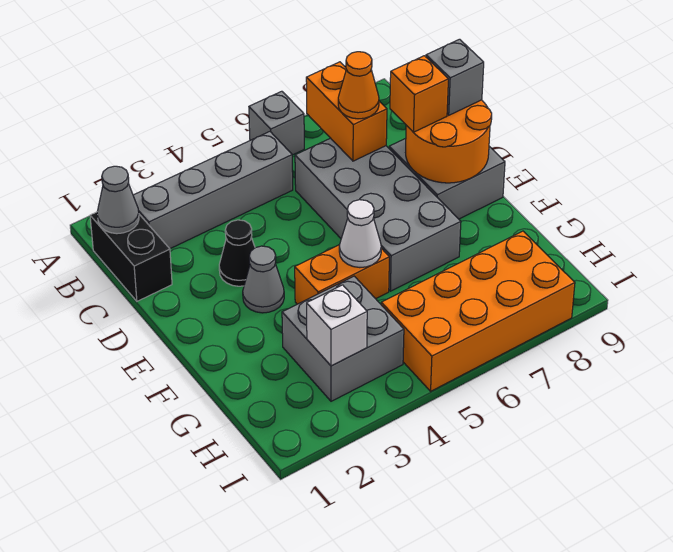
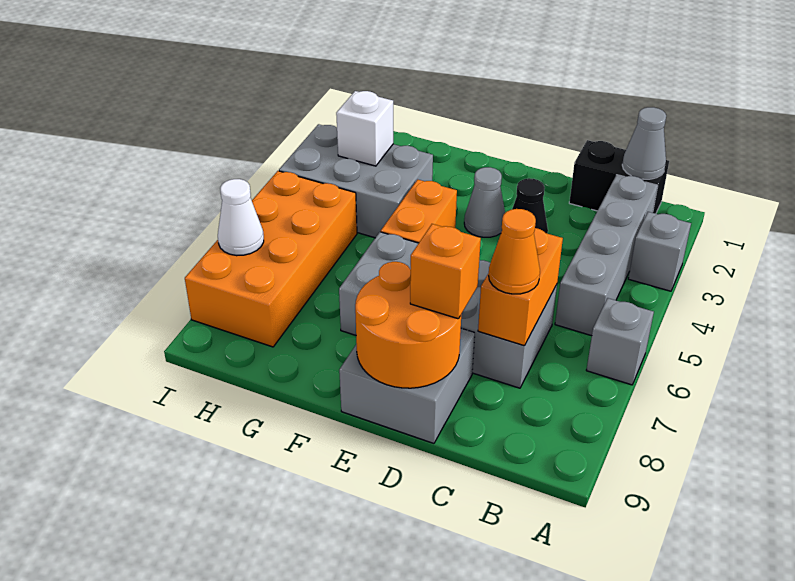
orange 1x2 brick [306,62,387,161] -> orange 1x2 brick turned to [478,228,563,346]
grey 1x1 brick [426,39,484,115] -> grey 1x1 brick moved to [628,212,691,291]
white 1x1 cone [339,200,381,268] -> white 1x1 cone moved to [218,179,264,256]
grey 2x2 brick [282,276,404,401] -> grey 2x3 brick [279,124,433,238]

